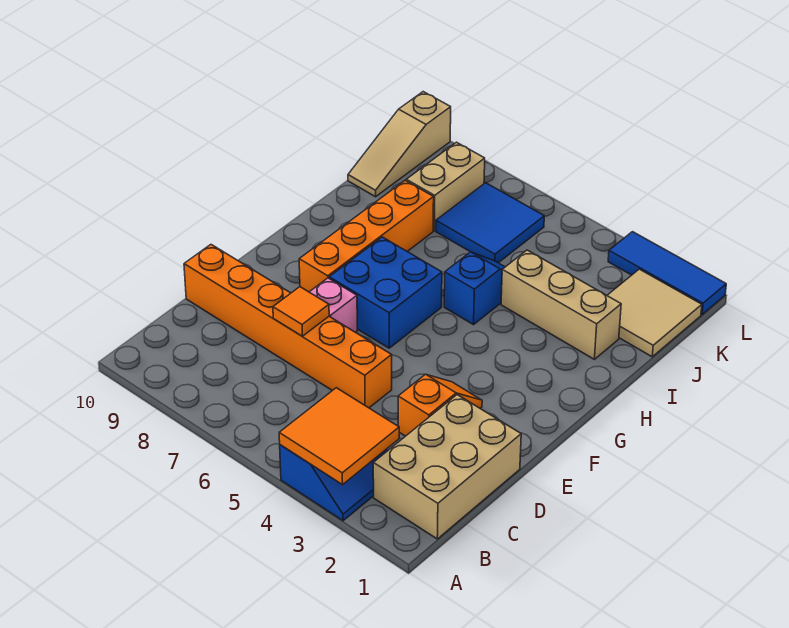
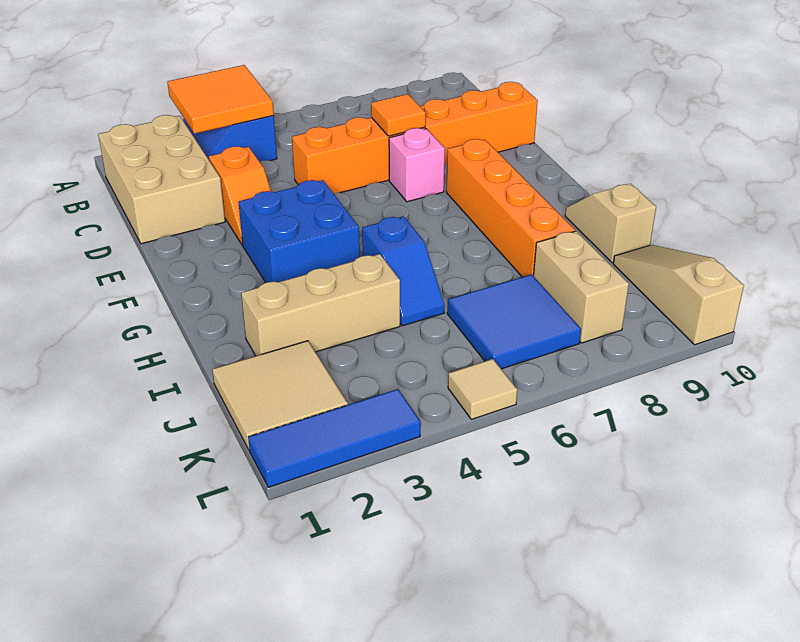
blue 2x2 brick [329,237,442,348] -> blue 2x2 brick moved to [238,180,360,282]
none -> tan 1x2 slope [565,184,656,263]
none -> tan 1x1 tile [448,359,517,419]

